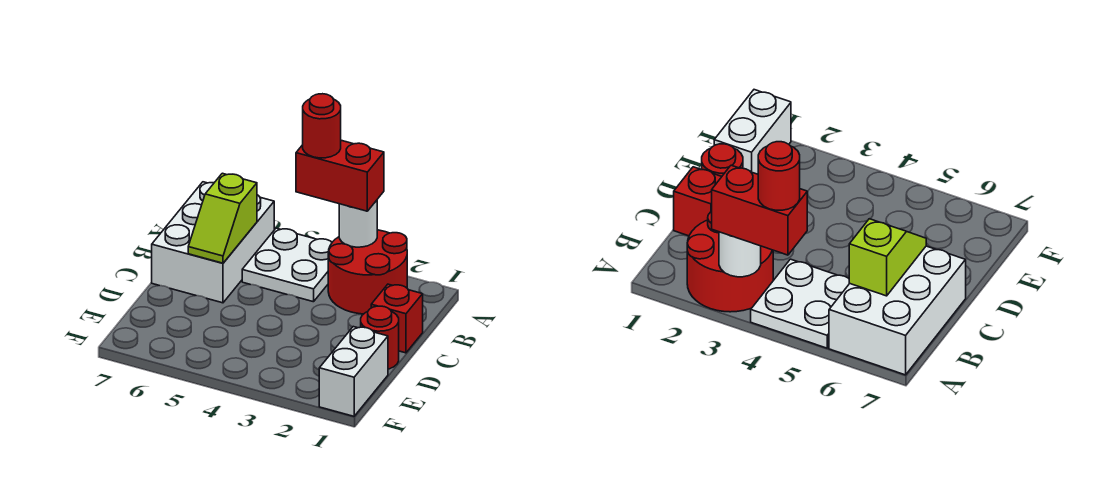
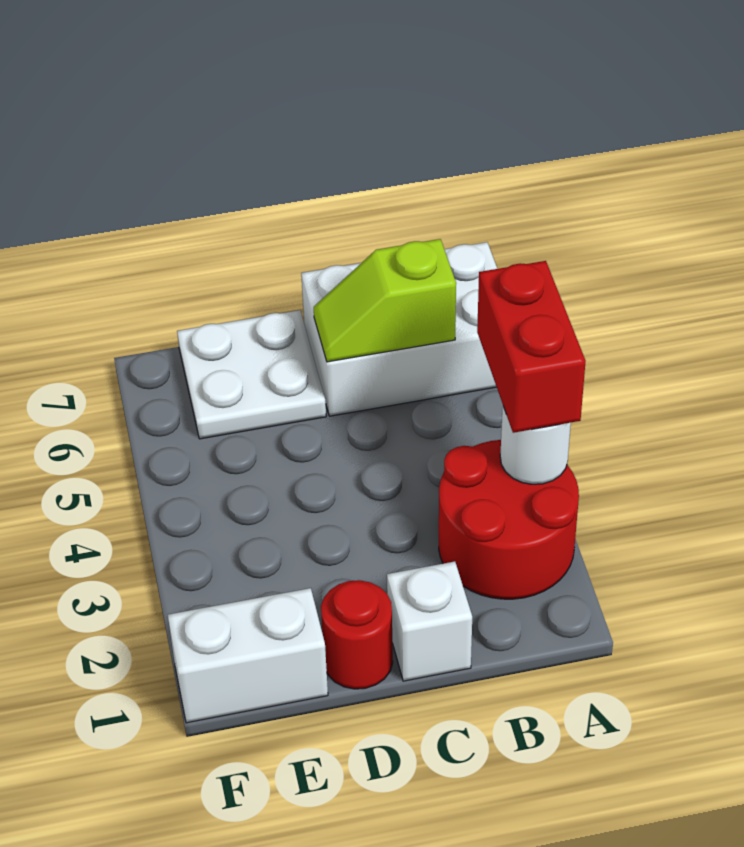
white 2x2 plate [242,228,332,302] -> white 2x2 plate moved to [177,310,326,439]
red 1x1 round brick [303,94,341,158] -> none
red 1x1 brick [371,284,423,353] -> white 1x1 brick [387,562,472,681]

